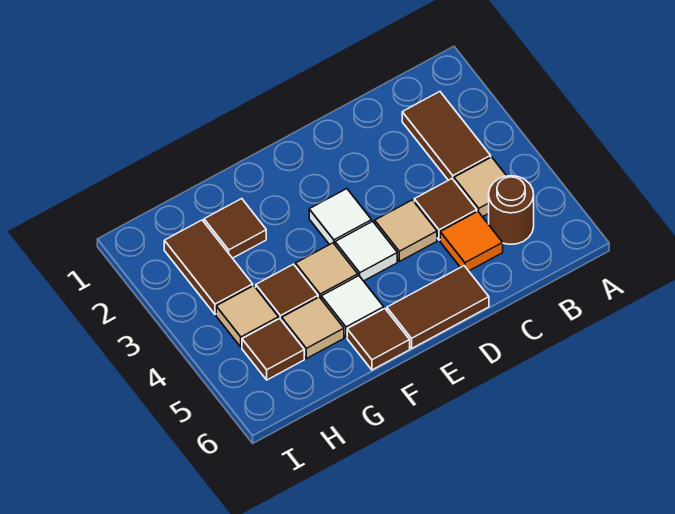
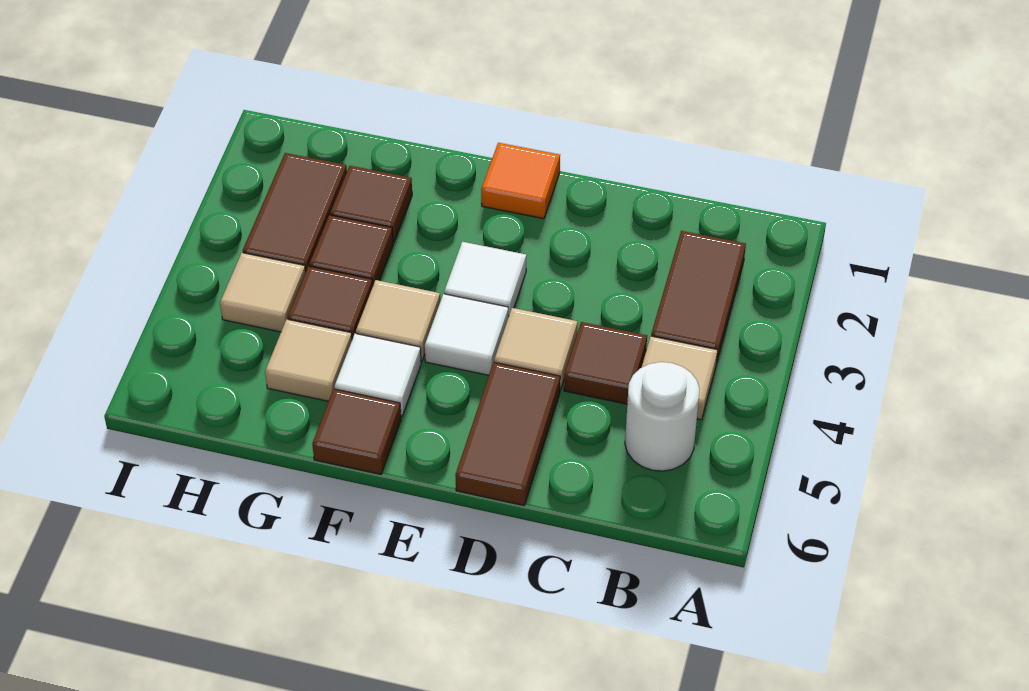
brown 1x1 round brick [489,176,534,244] -> white 1x1 round brick [625,362,700,471]
orange 1x1 tile [440,211,503,271] -> orange 1x1 tile moved to [481,143,560,219]
brown 1x2 tile [387,266,489,348] -> brown 1x2 tile turned to [455,362,560,506]
brown 1x1 tile [242,318,304,380] -> brown 1x1 tile moved to [309,215,393,285]

